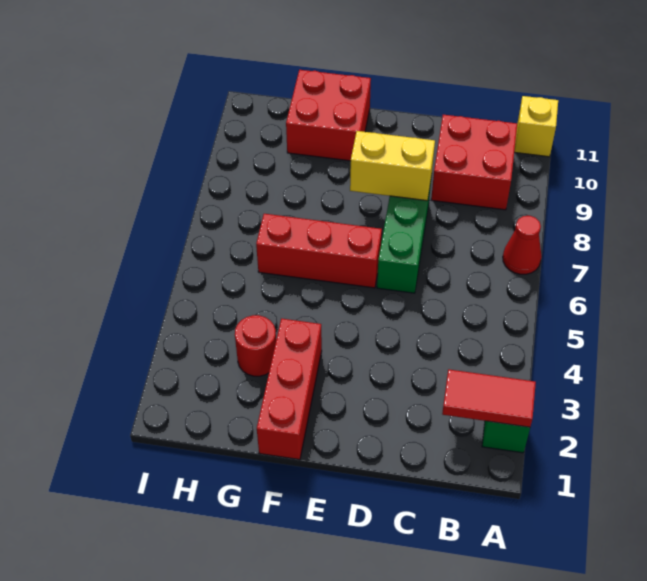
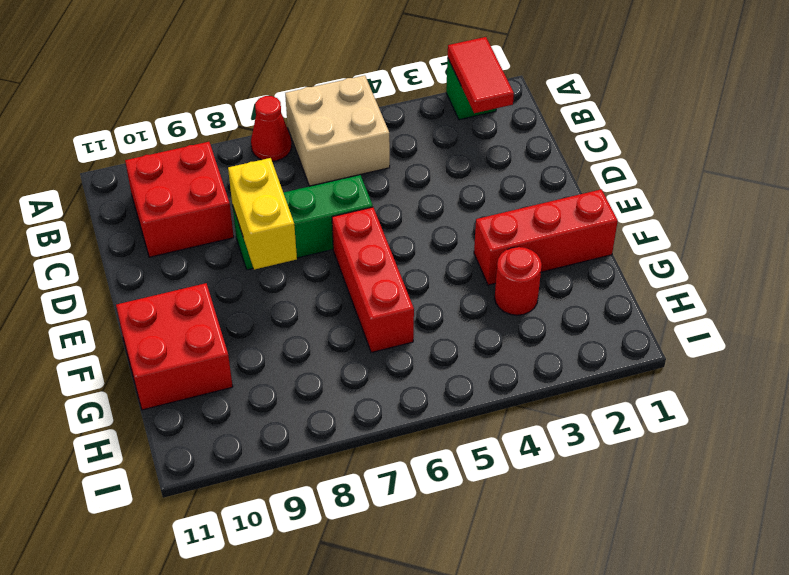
none -> tan 2x2 brick [285,75,390,186]
yellow 1x1 brick [514,96,558,157] -> none

